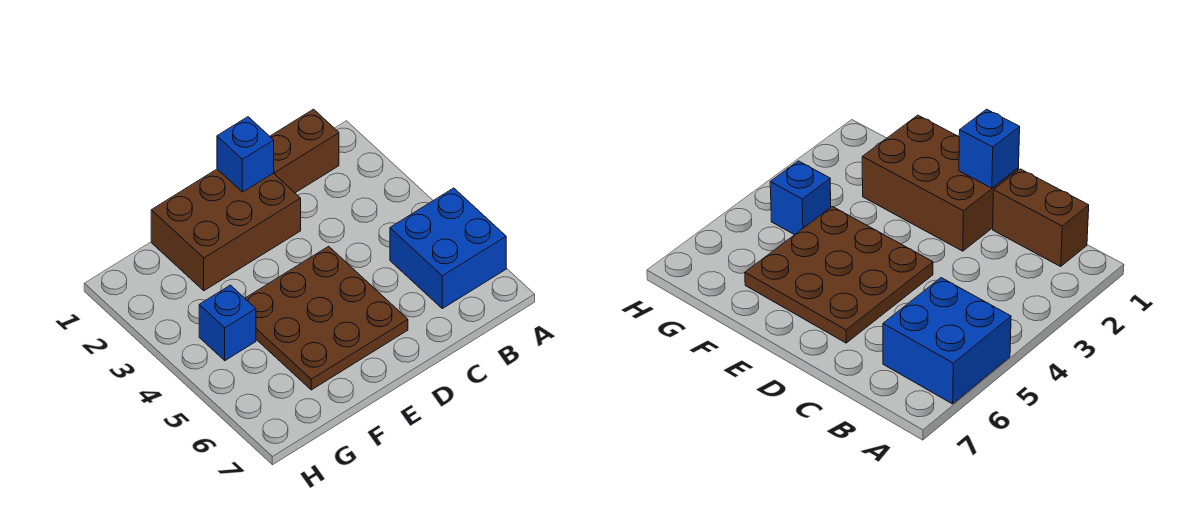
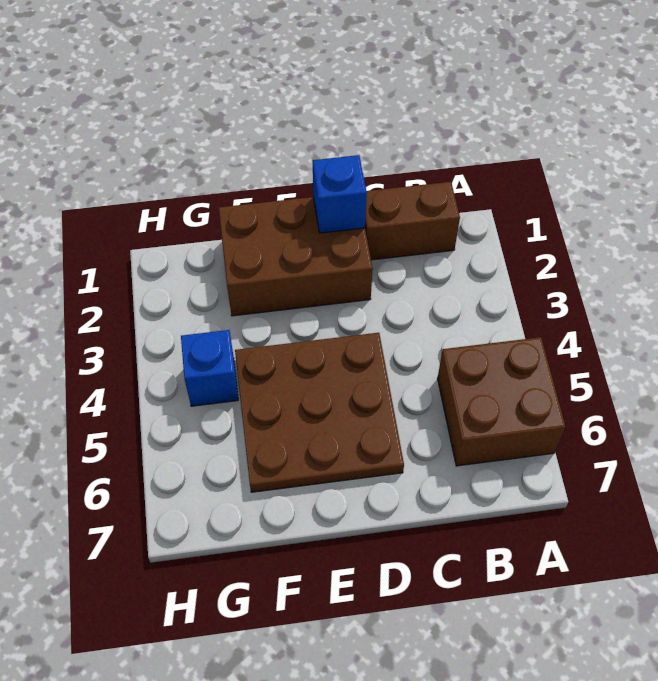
blue 2x2 brick [390,188,506,309] -> brown 2x2 brick [438,337,566,466]

